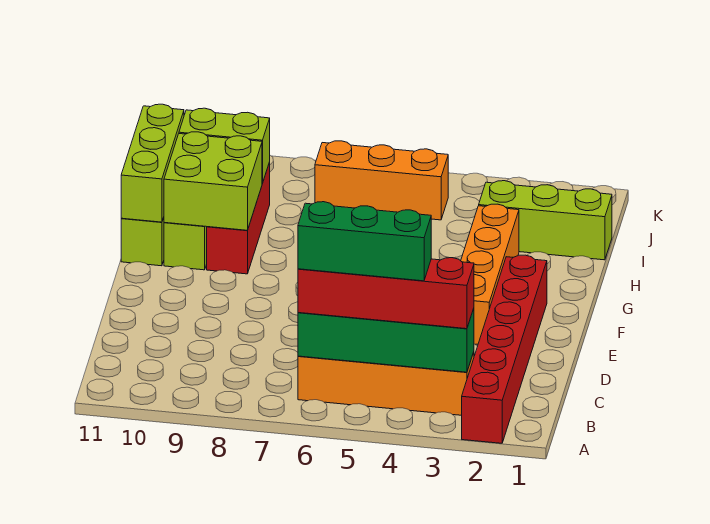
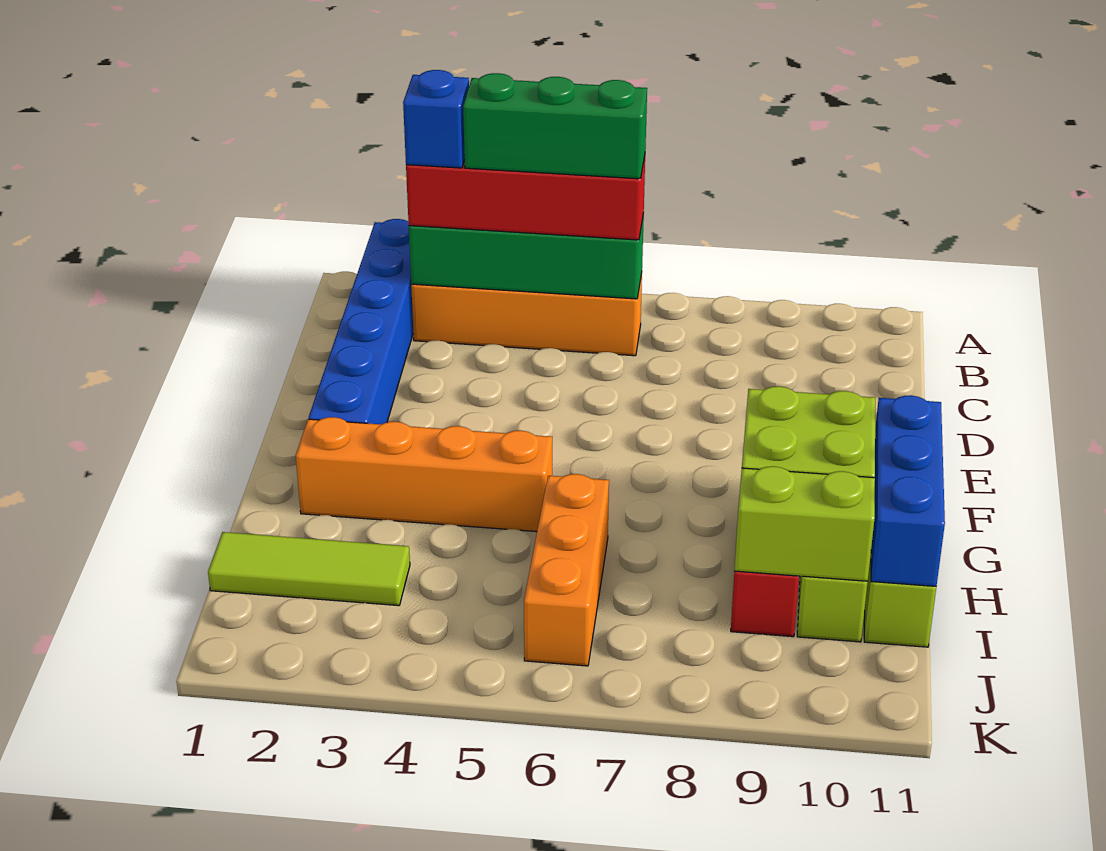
red 1x6 brick [462,255,547,443] -> blue 1x6 brick [309,219,413,424]
none -> blue 1x1 brick [403,70,469,168]
orange 1x4 brick [461,204,519,344] -> orange 1x4 brick turned to [296,417,552,532]
lime 1x3 brick [121,104,184,222] -> blue 1x3 brick [871,395,945,586]
lime 1x3 brick [479,181,612,260] -> lime 1x3 tile [208,532,410,606]
orange 1x3 brick [315,141,448,220] -> orange 1x3 brick turned to [524,474,609,666]

